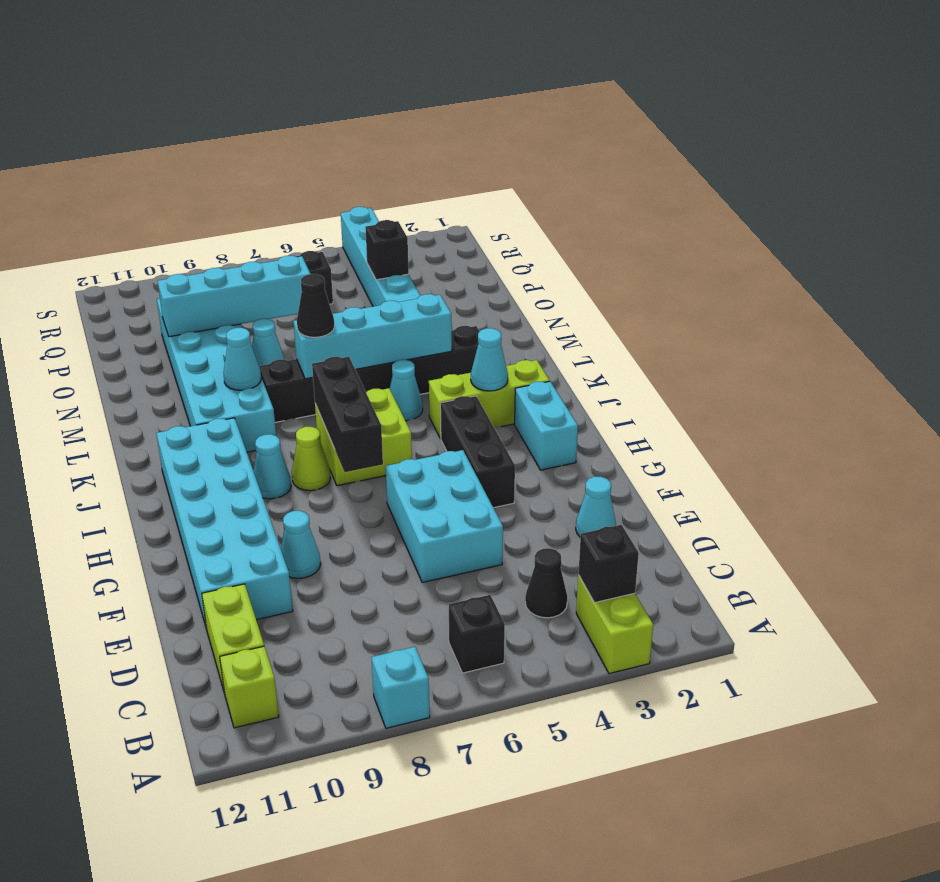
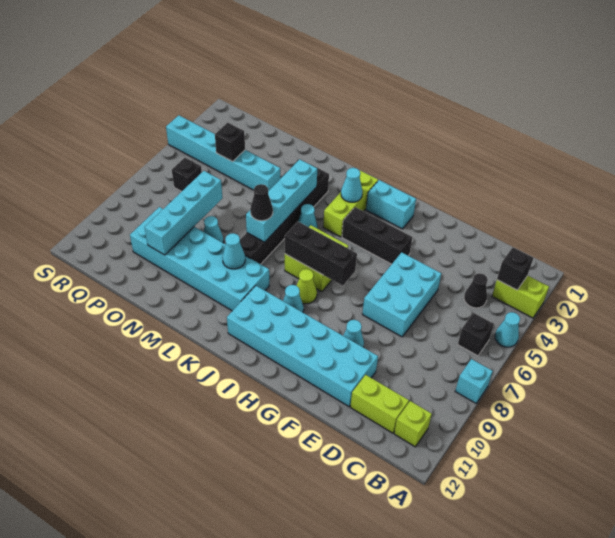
cyan 1x1 cone [576,477,616,537] -> cyan 1x1 cone moved to [495,312,520,347]
cyan 2x3 brick [386,450,503,583] -> cyan 2x3 brick turned to [362,252,441,337]

